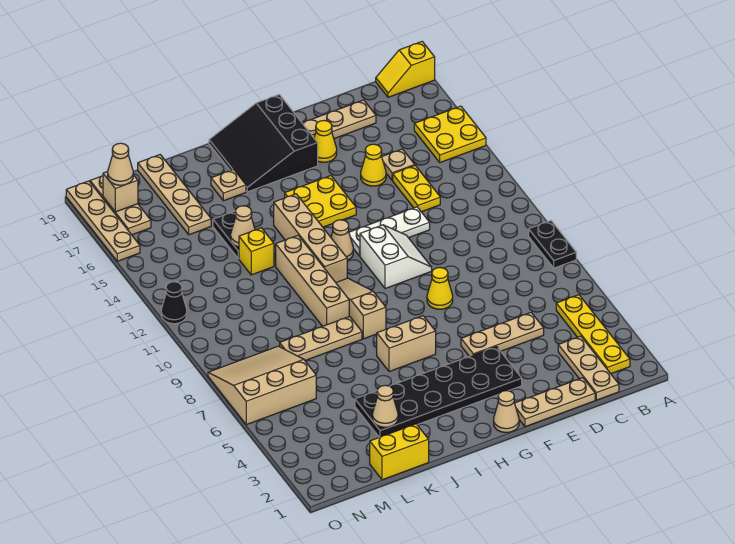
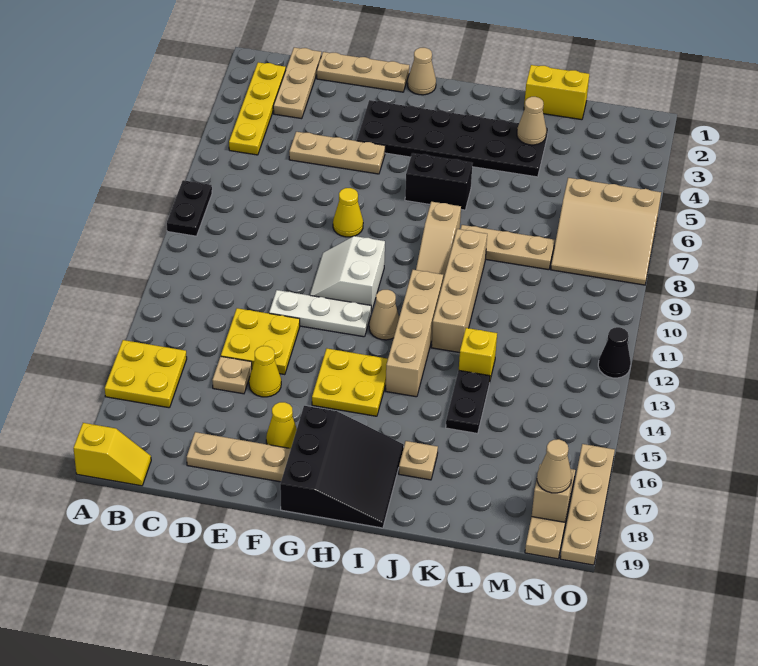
yellow 1x2 plate [393,166,440,212] -> yellow 2x2 plate [221,308,300,375]
tan 1x2 brick [377,316,436,372] -> black 1x2 brick [405,153,473,210]
tan 1x1 cone [231,206,255,247] -> none
tan 1x4 plate [138,155,211,235] -> none

